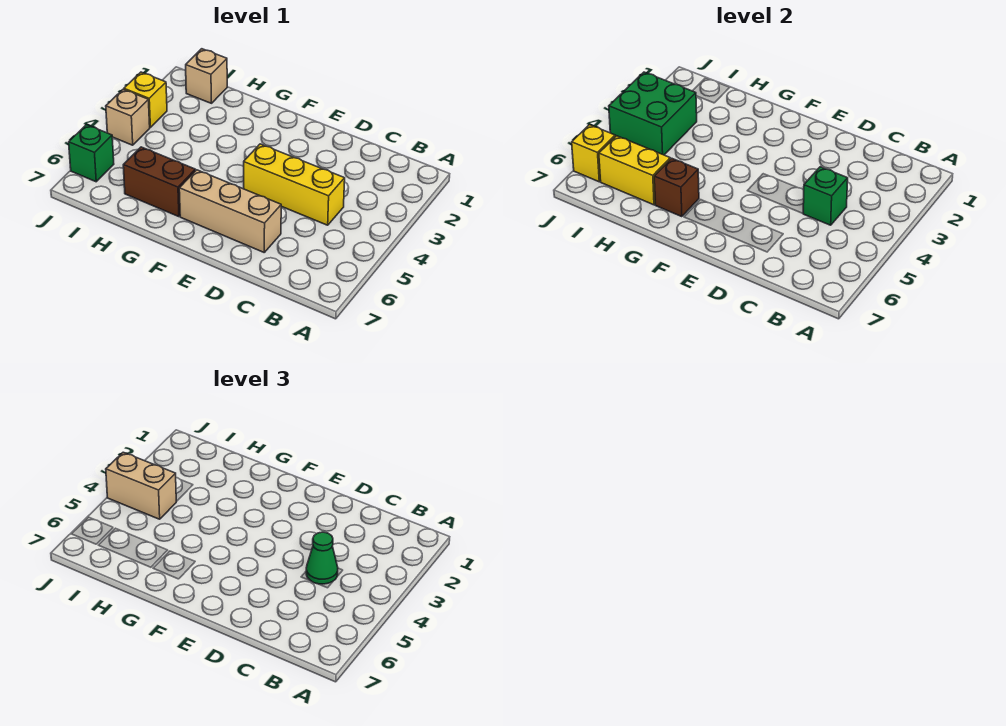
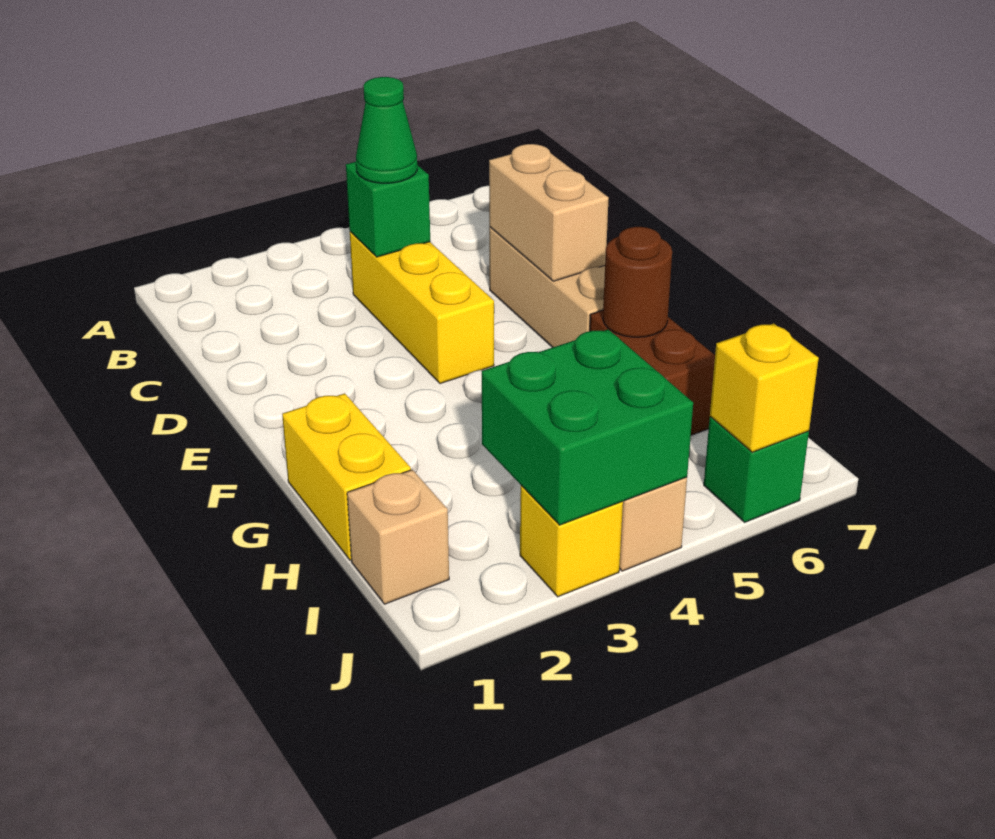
brown 1x1 brick [654,158,699,217] -> brown 1x1 round brick [603,227,672,337]
yellow 1x2 brick [599,136,670,205] -> yellow 1x2 brick moved to [282,393,411,560]
tan 1x2 brick [106,452,176,519] -> tan 1x2 brick moved to [489,144,609,281]

